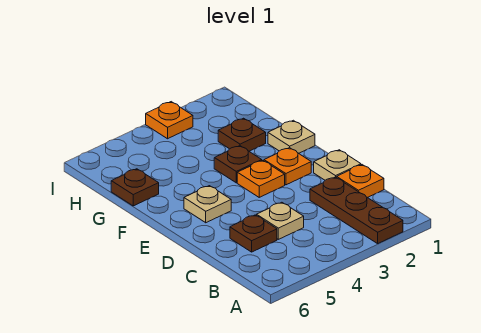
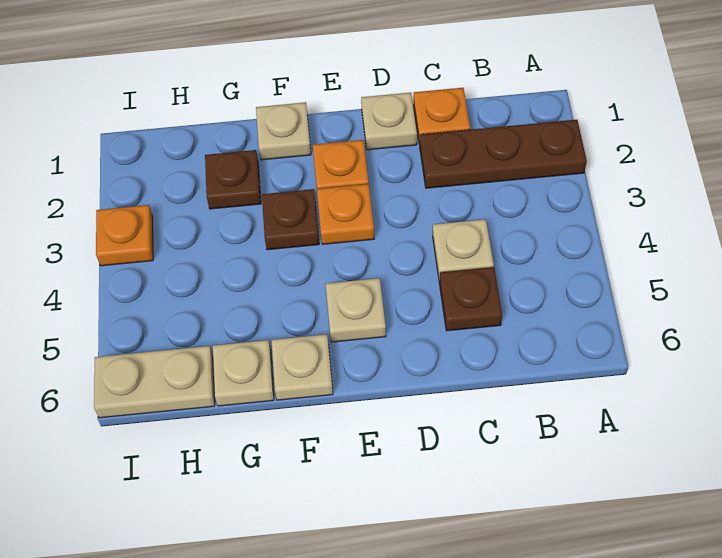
none -> tan 1x1 plate [271,334,333,400]
brown 1x1 plate [111,169,159,206] -> tan 1x1 plate [213,340,274,406]
none -> tan 1x2 plate [94,346,215,418]

